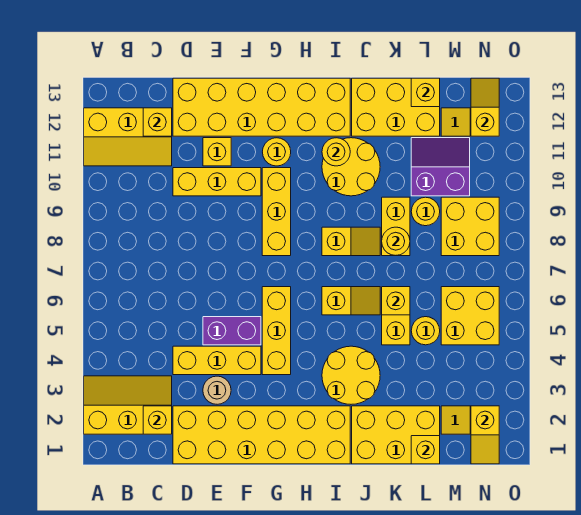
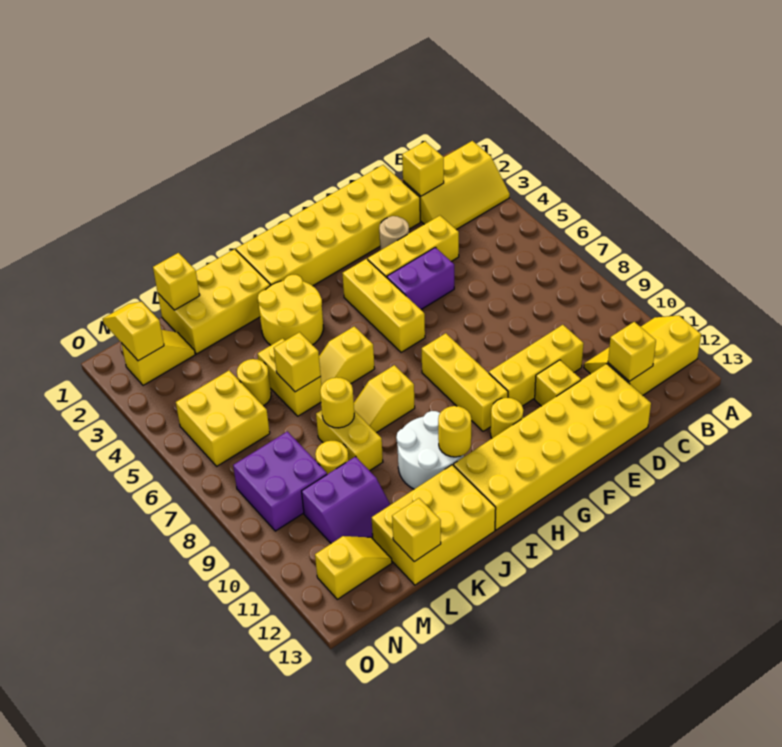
yellow 2x2 round brick [322,138,380,196] -> white 2x2 round brick [396,411,464,489]
yellow 2x2 brick [441,197,499,256] -> purple 2x2 brick [233,431,327,531]
yellow 1x2 slope [471,78,499,136] -> none

